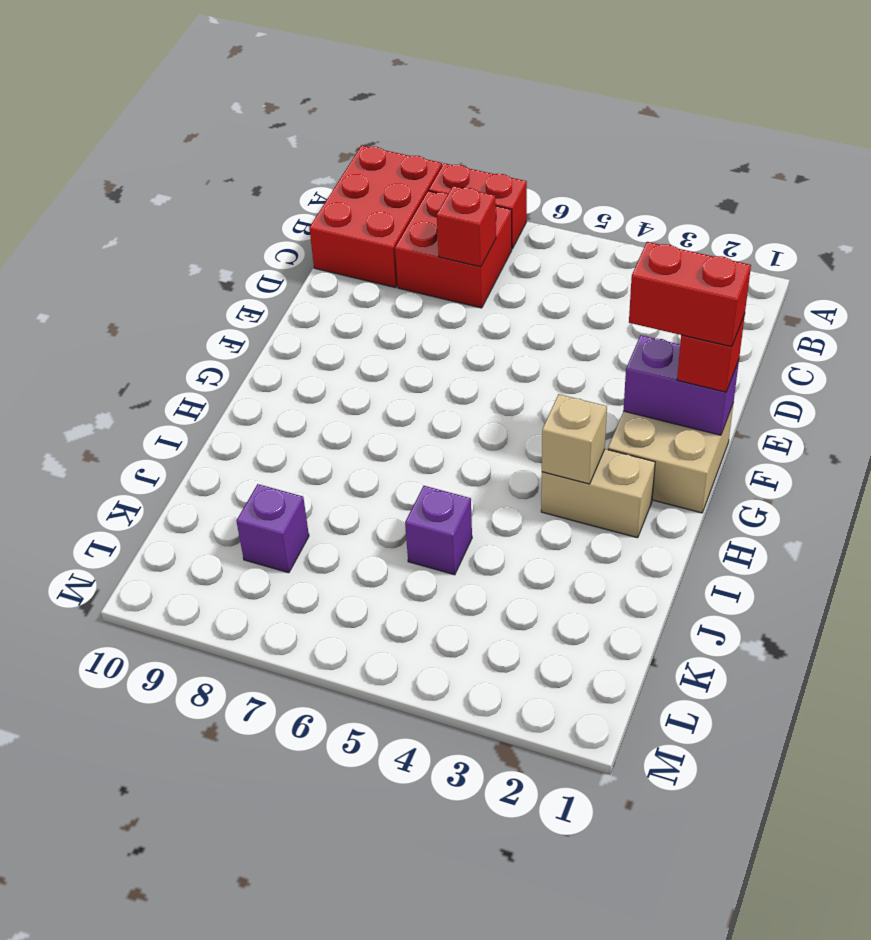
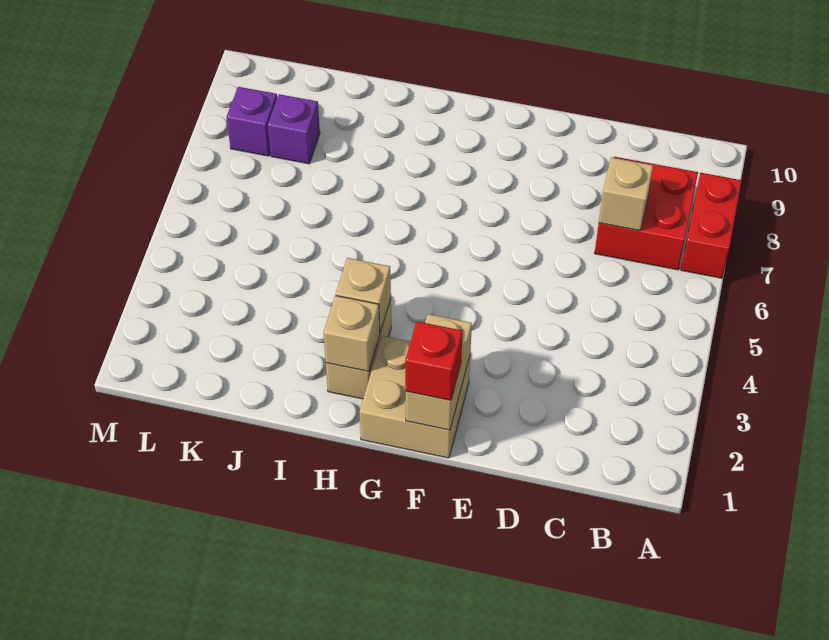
red 2x3 brick [309,145,442,288] -> none
red 1x1 brick [437,186,496,267] -> tan 1x1 brick [599,157,653,231]
purple 1x2 brick [623,335,739,435] -> tan 1x2 brick [406,314,472,430]
red 1x2 brick [629,242,751,347] -> none
none -> tan 1x1 brick [323,296,380,371]
purple 1x1 brick [405,486,472,575] -> purple 1x1 brick moved to [226,87,277,156]

